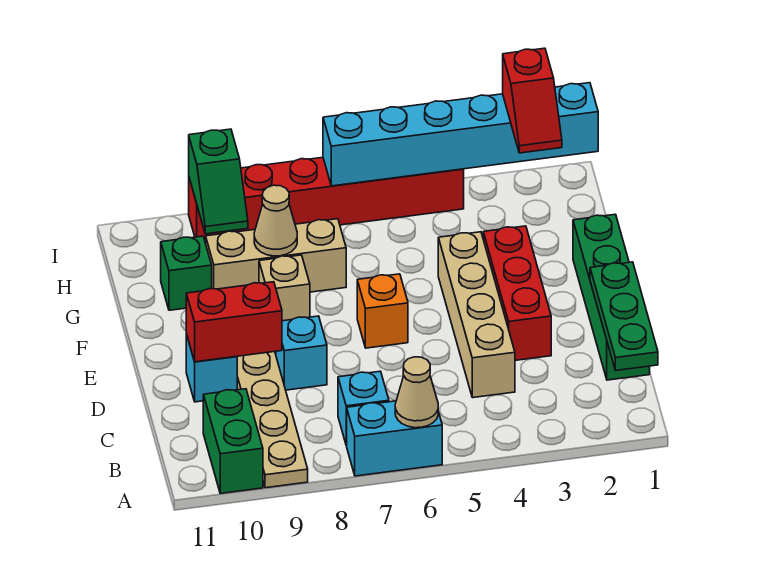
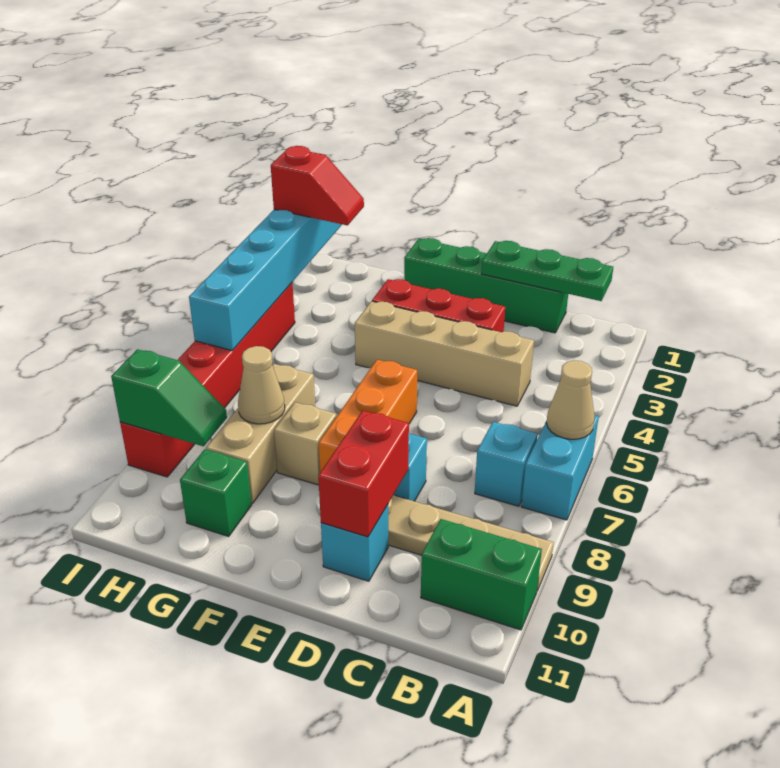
orange 1x1 brick [357,274,408,348] -> orange 1x3 brick [319,360,417,472]

